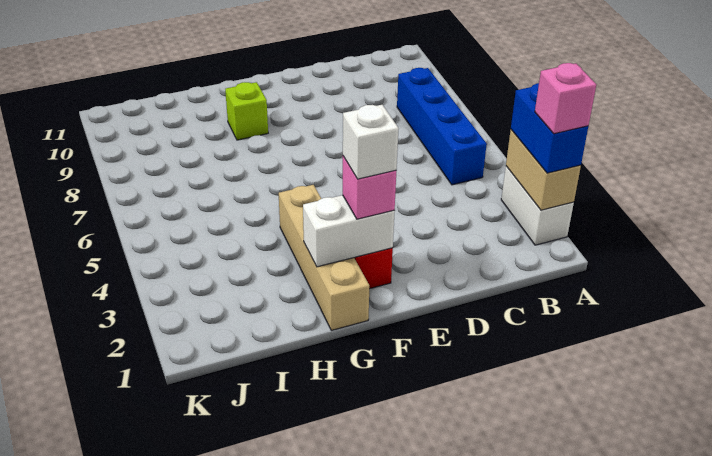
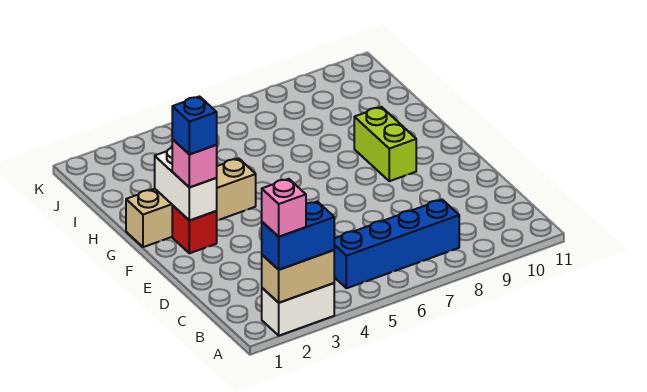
white 1x1 brick [343,105,399,179] -> blue 1x1 brick [172,96,217,154]
lime 1x1 brick [225,82,268,140] -> lime 1x2 brick [354,107,416,181]

